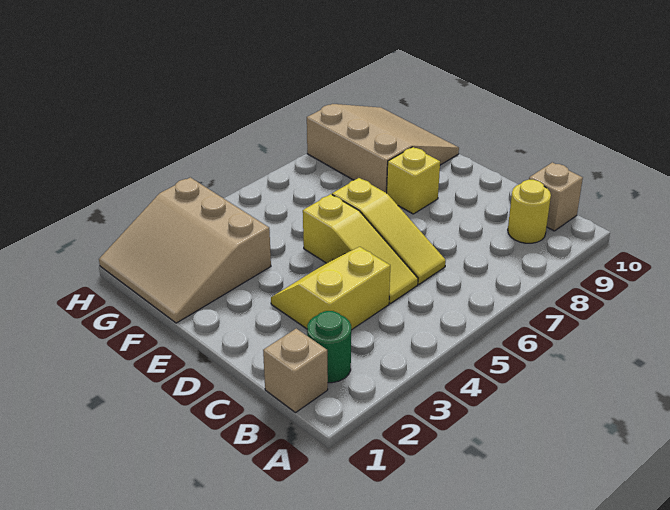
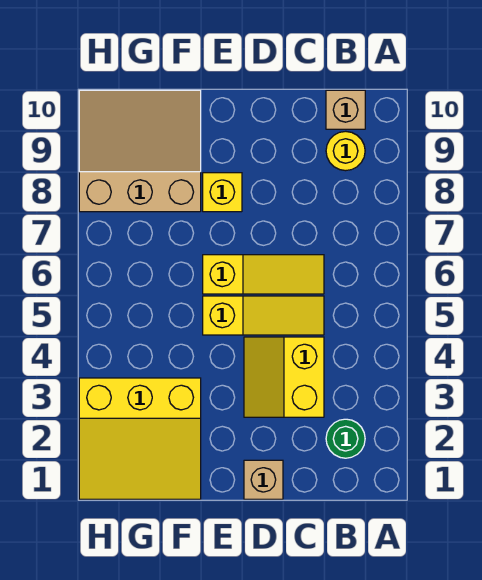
tan 1x1 brick [263,329,328,413] -> tan 1x1 brick moved to [244,460,283,499]
tan 3x3 slope [99,177,271,323] -> yellow 3x3 slope [79,378,201,499]

